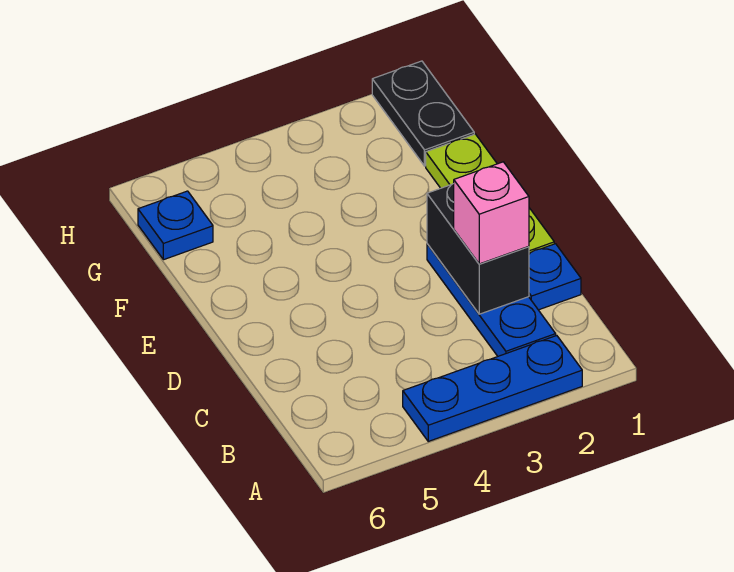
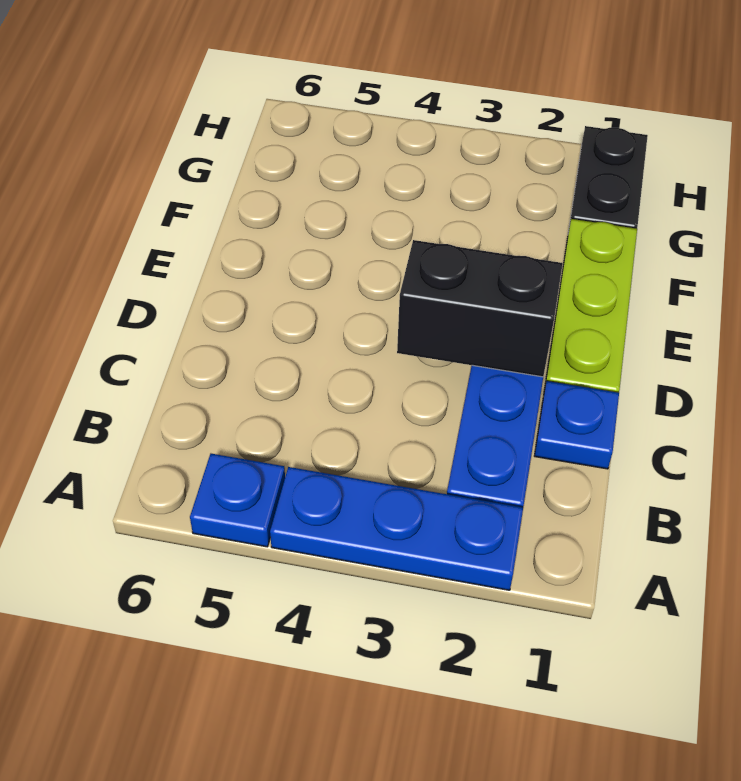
black 1x2 brick [427,184,529,314] -> black 1x2 brick turned to [397,240,563,377]
pink 1x1 brick [454,162,529,264] -> none
blue 1x1 plate [138,191,213,260] -> blue 1x1 plate moved to [190,454,285,547]

